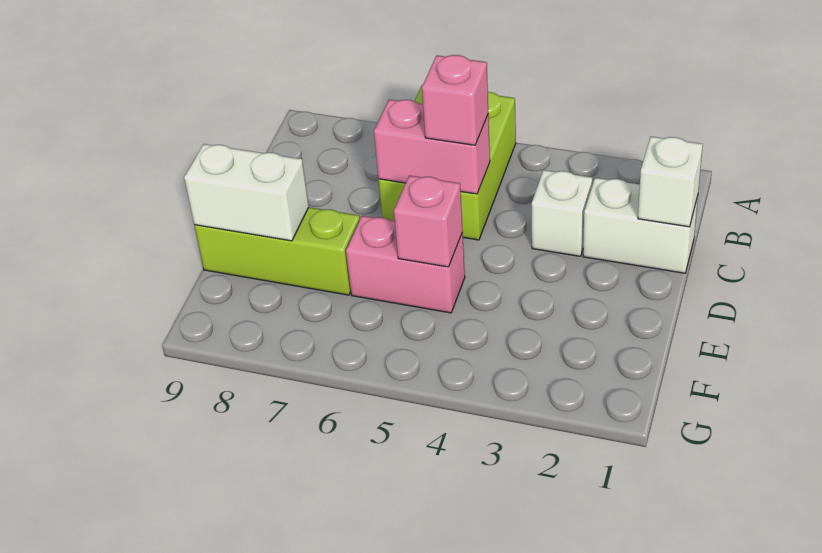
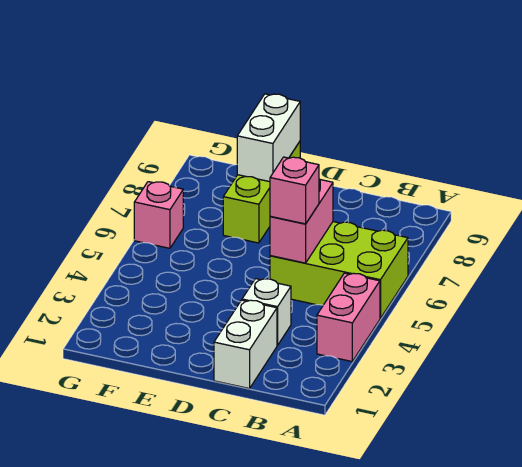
white 1x1 brick [638,137,703,227] -> none
pink 1x2 brick [346,216,465,313] -> pink 1x2 brick moved to [317,273,380,361]
pink 1x1 brick [394,175,463,267] -> pink 1x1 brick moved to [134,182,183,248]

